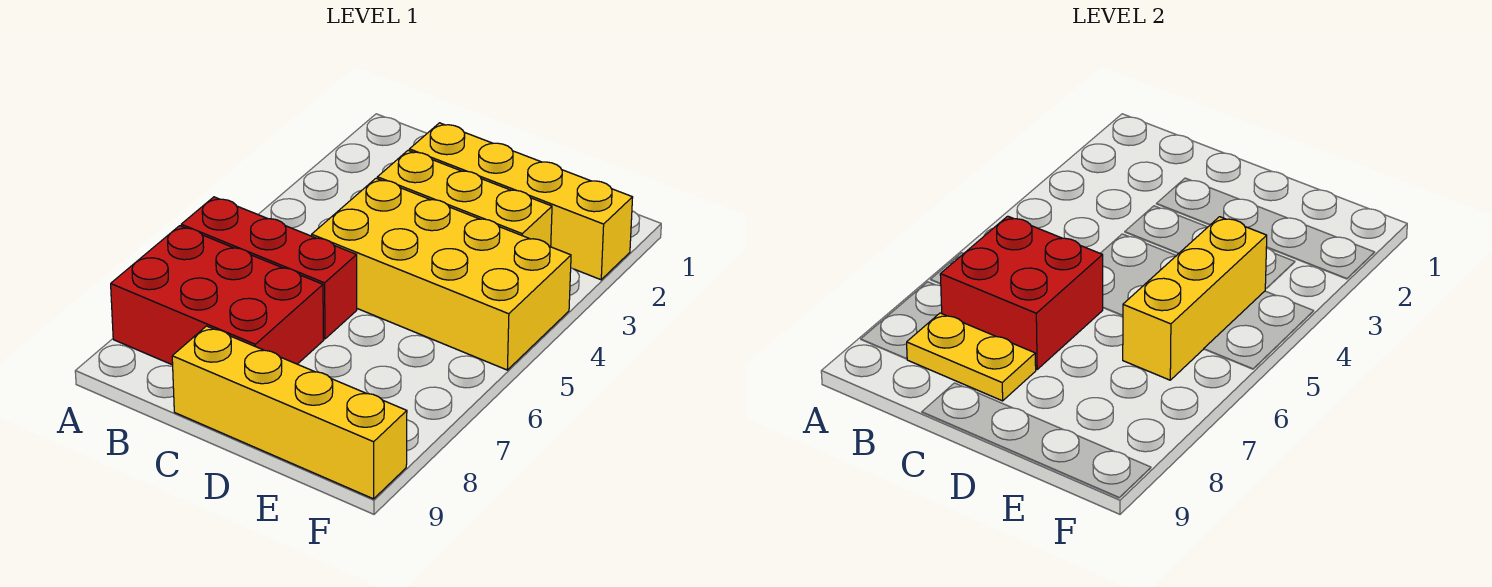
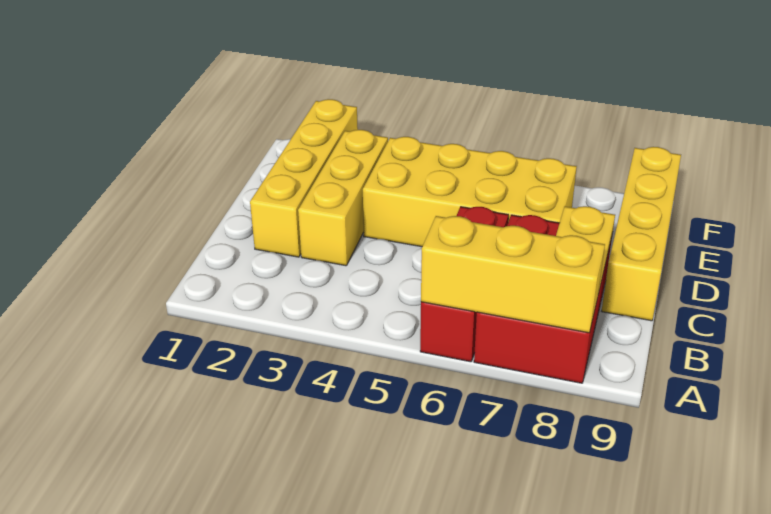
red 2x2 brick [940,216,1103,369] -> none
yellow 2x4 brick [312,178,571,370] -> yellow 2x4 brick turned to [363,137,577,247]
yellow 1x3 brick [1123,217,1267,380] -> yellow 1x3 brick moved to [421,216,605,333]

